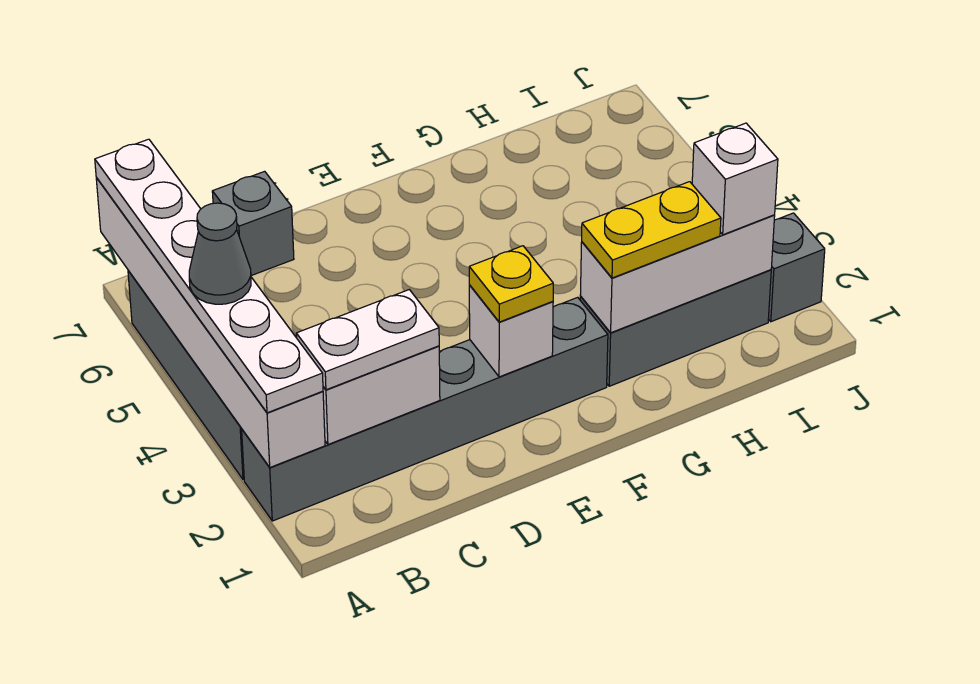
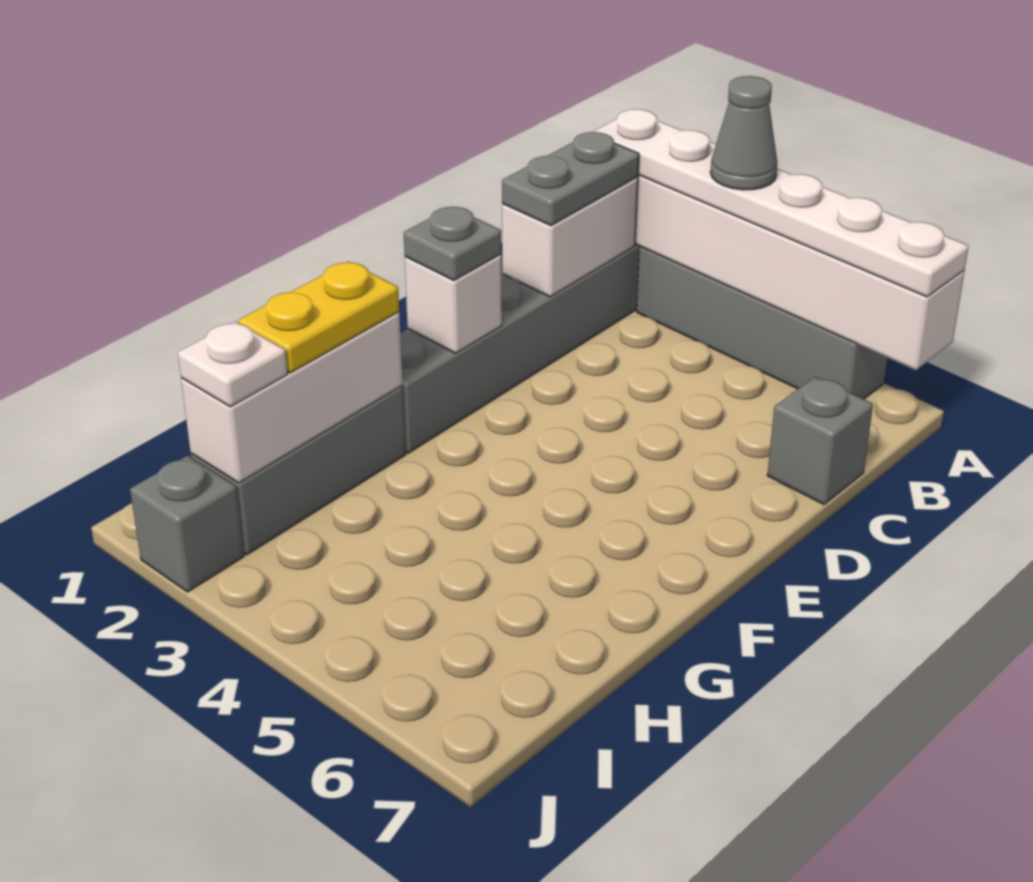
white 1x2 plate [296,290,439,390] -> grey 1x2 plate [502,132,639,226]
yellow 1x1 plate [469,246,553,322] -> grey 1x1 plate [404,207,501,281]
white 1x1 brick [692,123,778,235] -> white 1x1 plate [178,322,287,407]

